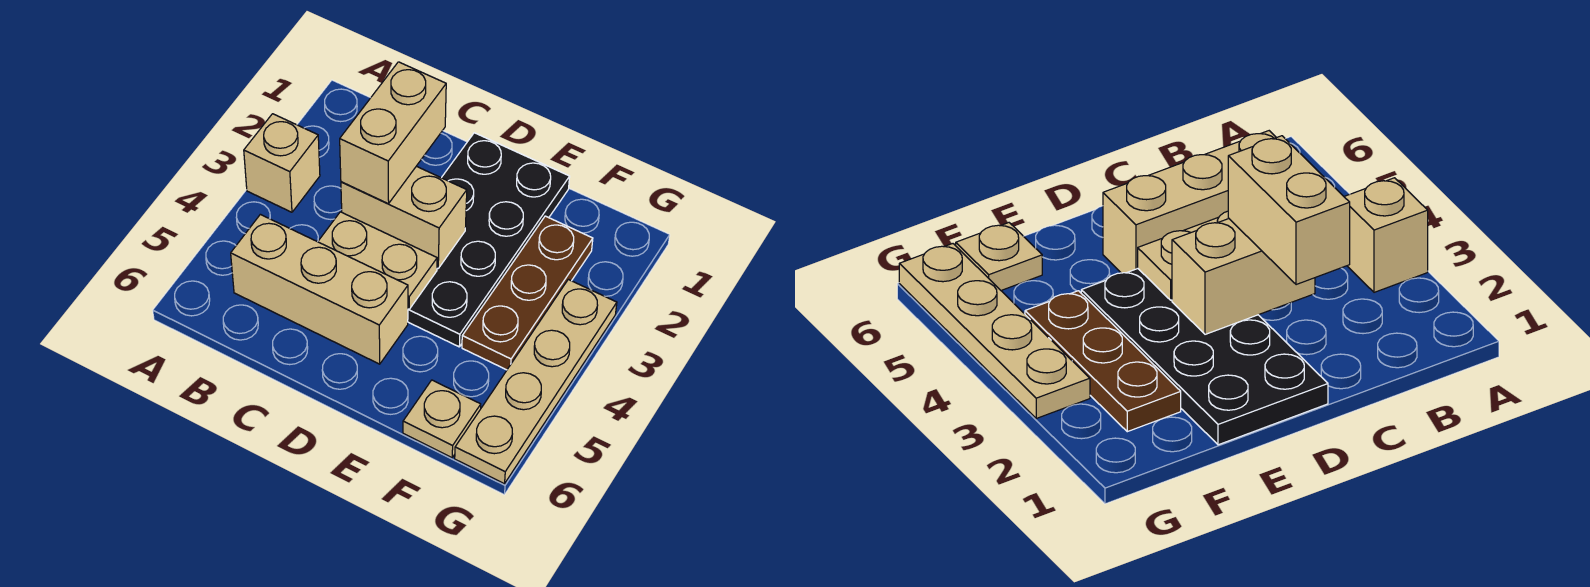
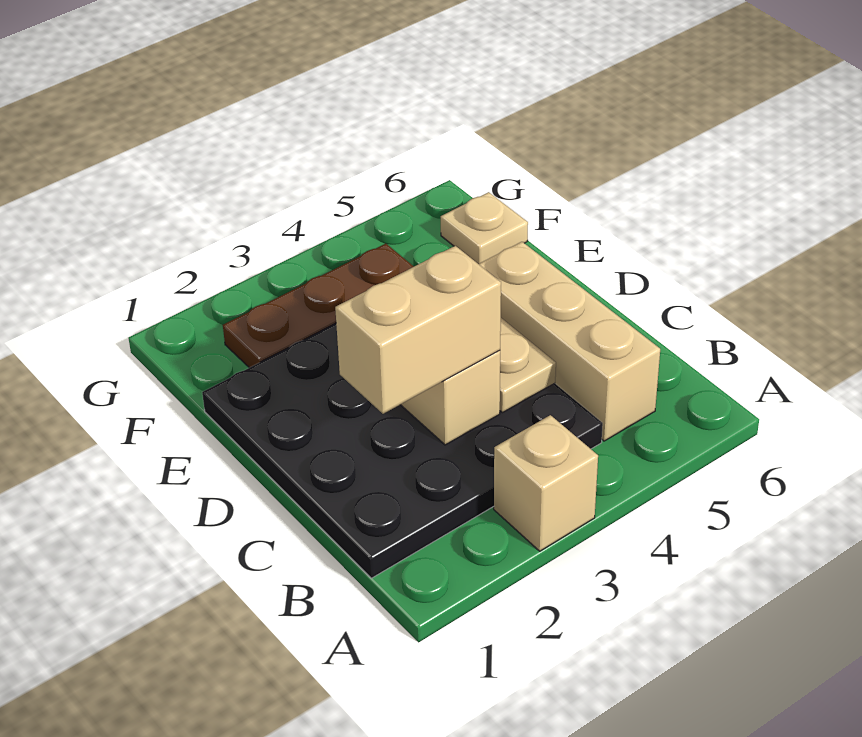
black 2x4 plate [408,133,570,347] -> black 4x4 plate [202,323,603,578]
tan 1x4 plate [455,279,617,484] -> none

